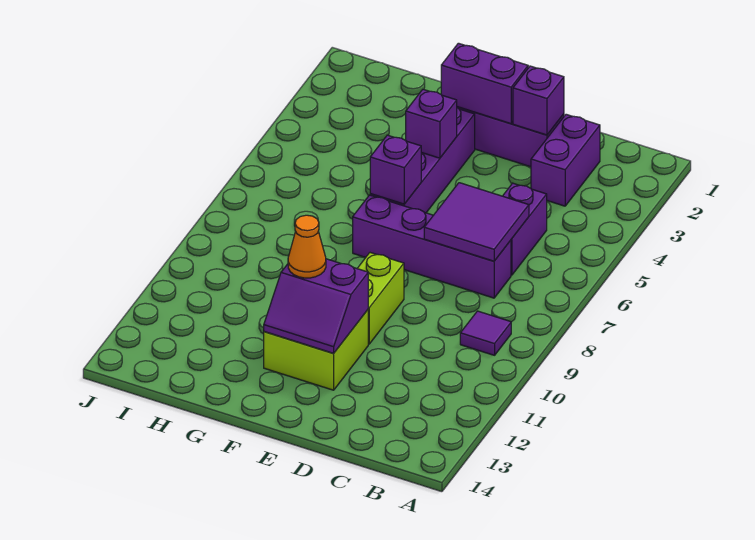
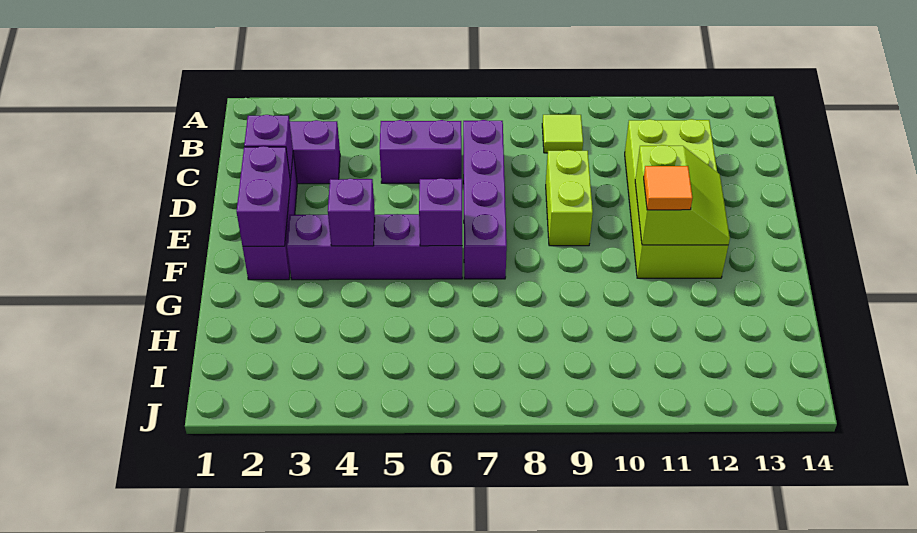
purple 1x1 tile [460,311,511,355] -> lime 1x1 tile [542,115,583,153]
purple 2x2 tile [424,183,529,261] -> none
lime 1x2 brick [357,253,404,344] -> lime 1x2 brick turned to [546,150,593,246]
lime 2x2 brick [264,310,368,390] -> lime 2x4 brick [625,119,728,278]
purple 2x2 slope [264,259,368,353] -> lime 2x2 slope [635,145,730,245]
orange 1x1 cone [288,215,326,278] -> orange 1x1 tile [644,166,693,210]

